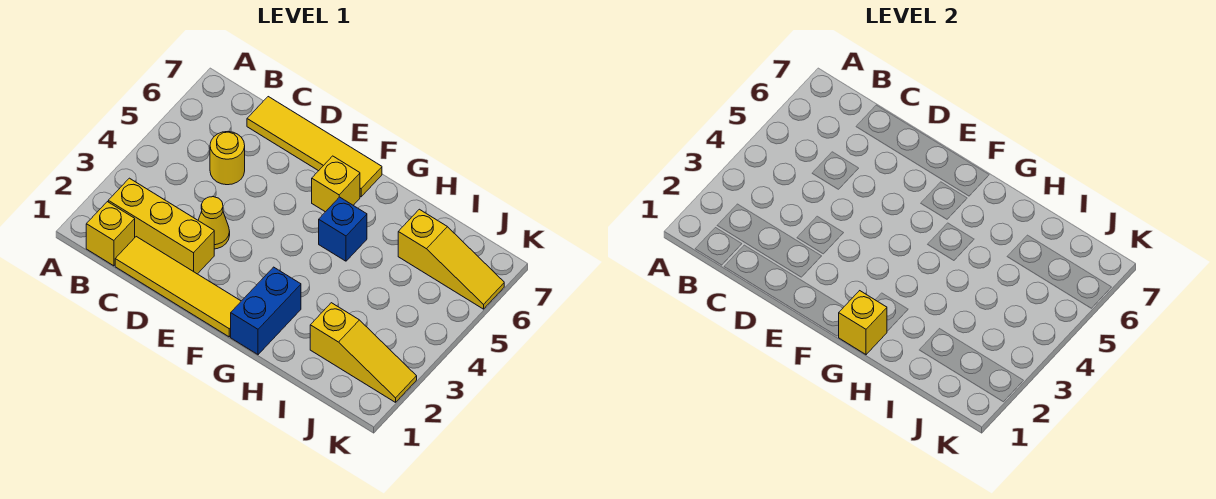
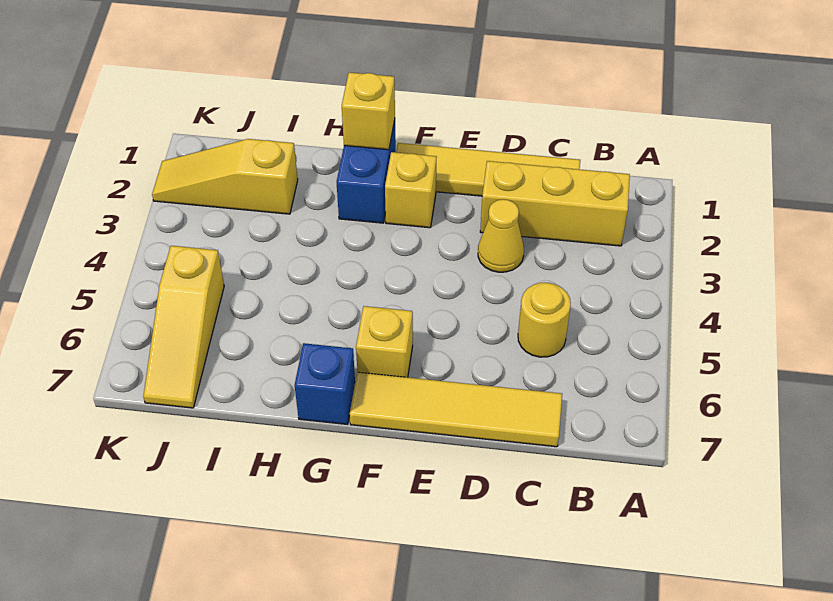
yellow 1x1 brick [86,202,135,266] -> yellow 1x1 brick moved to [385,152,436,228]
blue 1x1 brick [319,197,367,261] -> blue 1x1 brick moved to [295,343,355,424]
yellow 1x3 slope [398,209,504,309] -> yellow 1x3 slope turned to [143,246,224,408]

